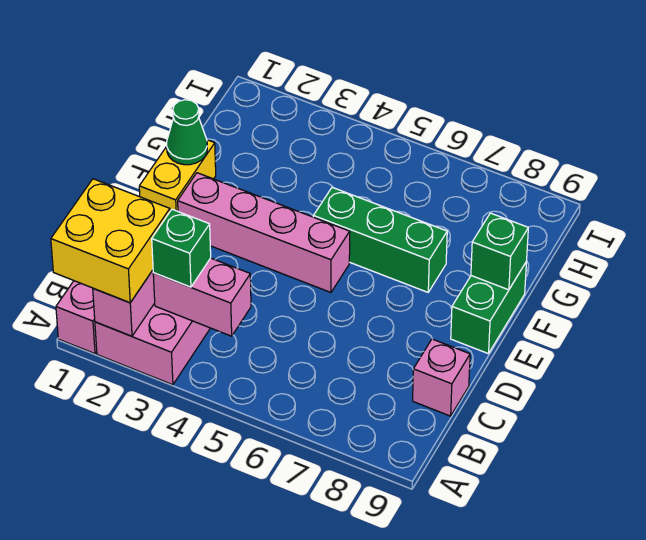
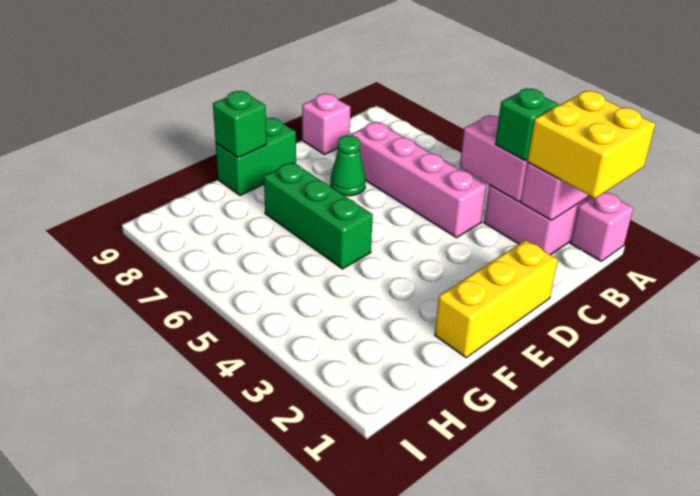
yellow 1x2 brick [139,140,216,211] -> yellow 1x3 brick [435,240,558,358]
pink 1x4 brick [178,173,350,292] -> pink 1x4 brick moved to [351,122,487,238]
green 1x1 cone [167,100,207,165] -> green 1x1 cone moved to [330,135,366,196]

